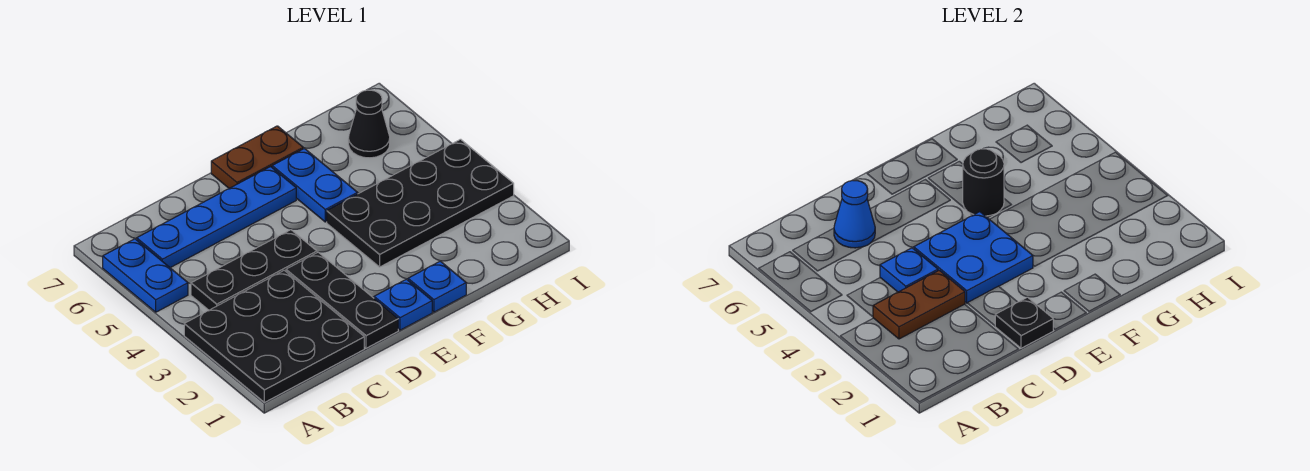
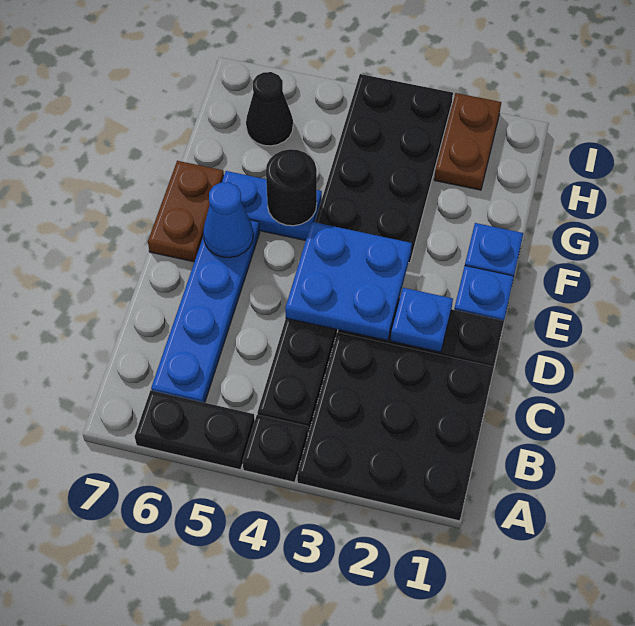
blue 1x2 plate [103,239,188,312] -> black 1x2 plate [135,390,255,470]
brown 1x2 plate [873,270,965,339] -> brown 1x2 plate moved to [434,93,501,190]
blue 1x1 plate [880,248,938,292] -> blue 1x1 plate moved to [391,288,453,352]
blue 1x1 cone [834,181,875,248] -> blue 1x1 cone moved to [203,182,253,258]
black 1x1 plate [995,297,1053,348] -> black 1x1 plate moved to [243,415,308,482]

